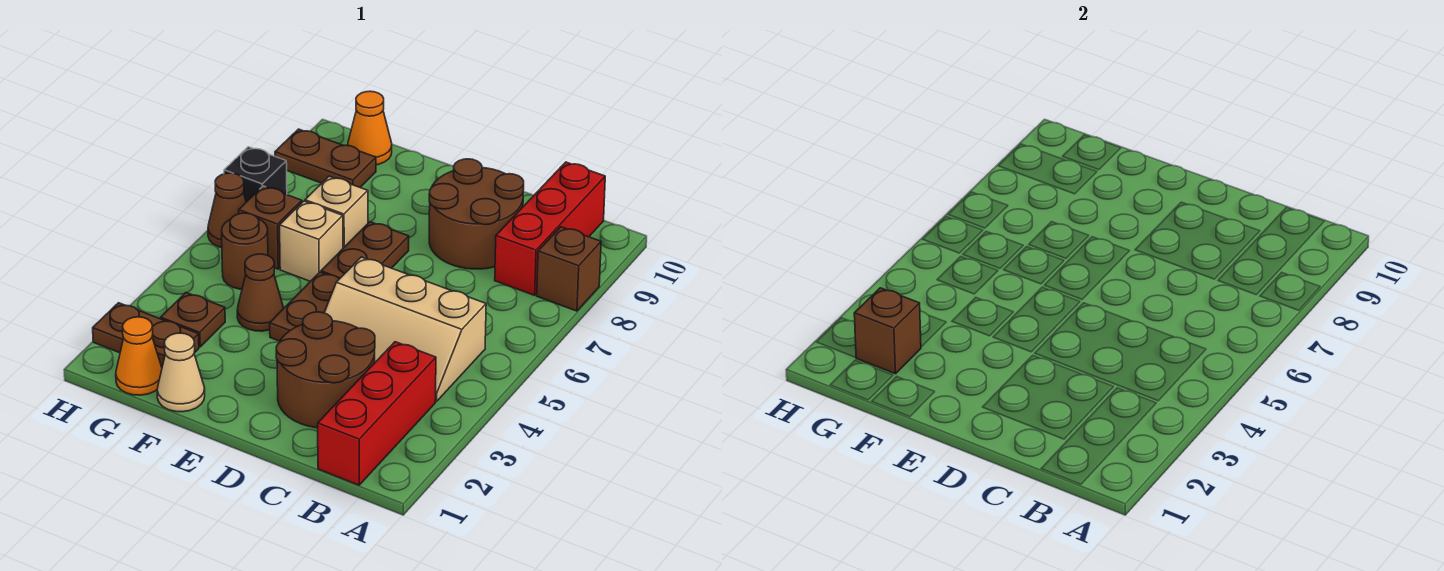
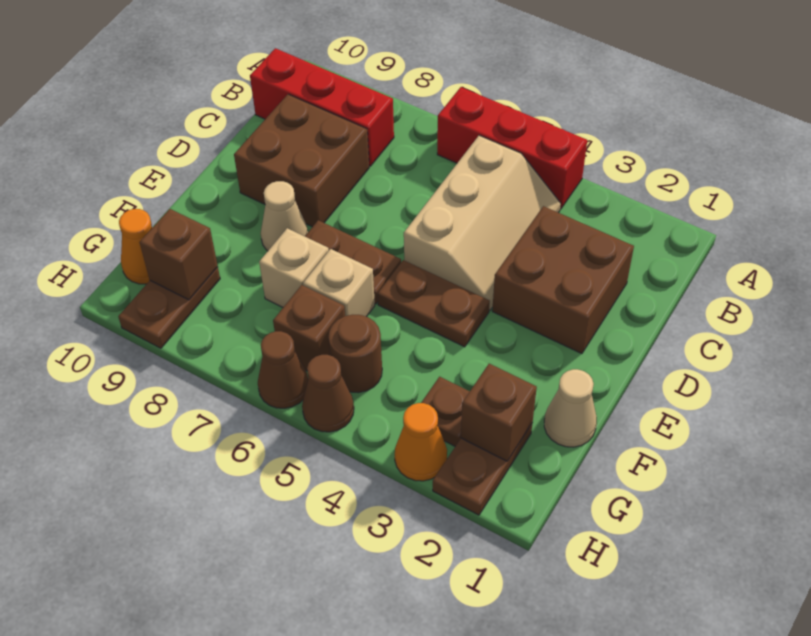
brown 1x1 brick [537,227,601,311] -> brown 1x1 brick moved to [140,209,218,300]
red 1x3 brick [318,342,436,485] -> red 1x3 brick moved to [437,87,587,209]
brown 2x2 round brick [276,312,375,428] -> brown 2x2 brick [492,206,634,354]
brown 2x2 round brick [429,159,524,269] -> brown 2x2 brick [234,94,369,227]
none -> tan 1x1 cone [261,181,308,251]
brown 1x1 cone [237,254,284,331] -> brown 1x1 cone moved to [302,355,354,432]
orange 1x1 cone [116,317,162,395] -> orange 1x1 cone moved to [395,403,447,481]
black 1x1 brick [224,147,287,202] -> none

